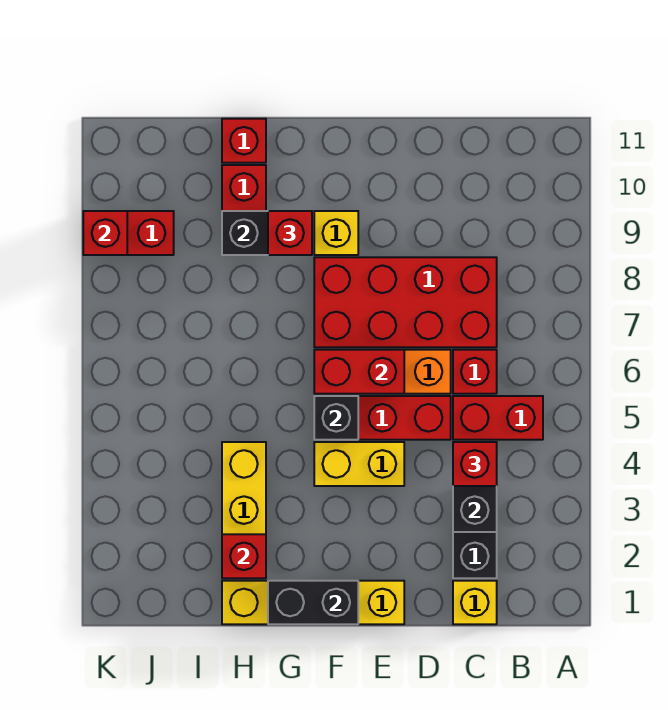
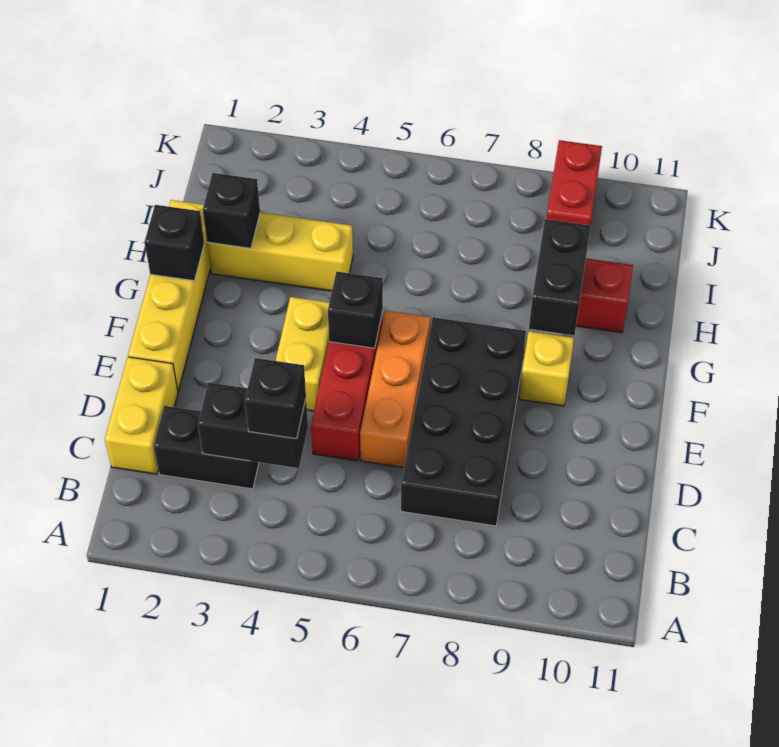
red 1x2 brick [453,396,543,440] -> none
yellow 1x1 brick [453,581,497,624] -> yellow 1x2 brick [105,357,178,474]
red 1x1 brick [453,442,497,486] -> black 1x1 brick [245,358,306,439]
red 1x1 brick [453,350,497,394] -> none
red 2x4 brick [314,257,497,347] -> black 2x4 brick [401,317,526,526]
red 1x2 brick [314,350,404,394] -> none
black 1x2 brick [268,581,358,624] -> black 1x1 brick [144,205,204,281]
red 1x1 brick [268,211,312,255] -> none
red 1x1 brick [222,534,266,578] -> black 1x1 brick [203,173,260,248]
red 1x1 brick [222,119,266,163] -> none
red 1x1 brick [83,211,127,255] -> none

